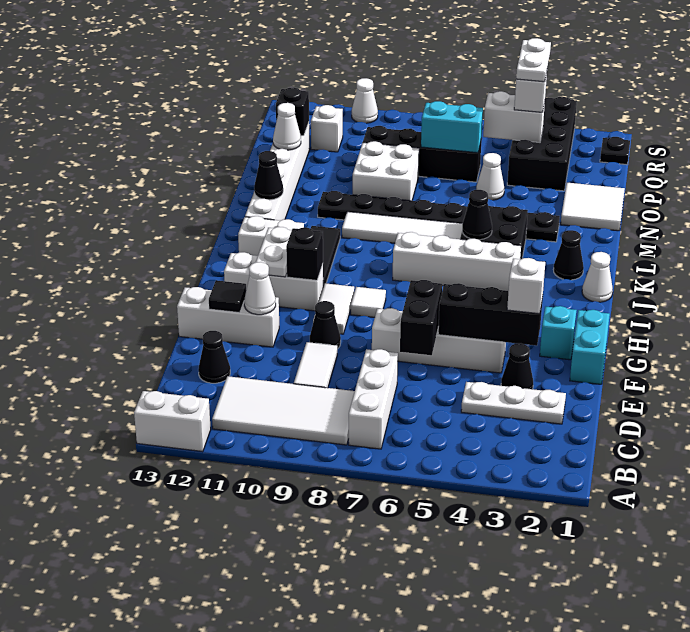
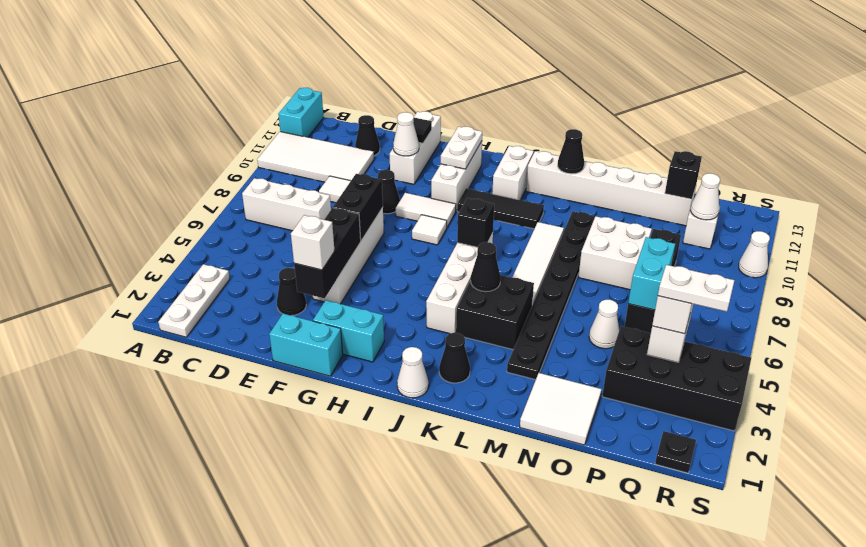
white 1x2 brick [134,391,211,452] -> cyan 1x2 brick [278,88,324,137]
white 2x4 tile [212,376,355,445] -> white 2x4 tile turned to [257,132,374,182]
white 1x3 plate [461,382,566,424] -> white 1x3 plate moved to [158,264,230,337]
black 1x2 brick [400,280,442,355] -> black 1x2 brick turned to [333,174,383,240]
cyan 1x1 brick [540,306,577,360] -> cyan 1x2 brick [313,300,384,362]
black 1x1 brick [286,228,323,280] -> black 1x1 brick moved to [457,198,494,247]
white 1x2 plate [256,227,292,277] -> white 1x2 plate turned to [441,127,482,169]
white 1x1 cone [273,103,301,150] -> white 1x1 cone moved to [691,173,720,220]

